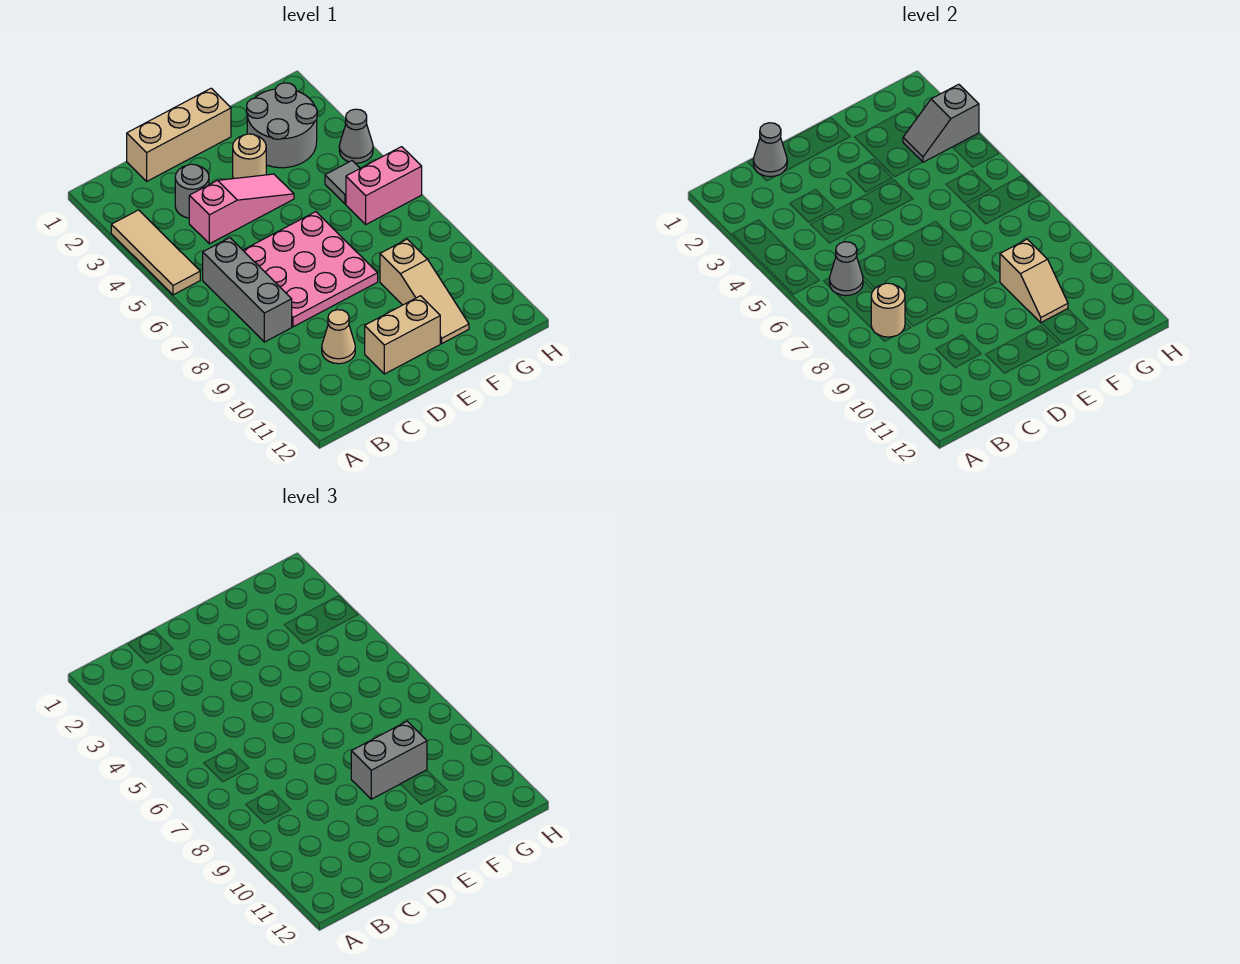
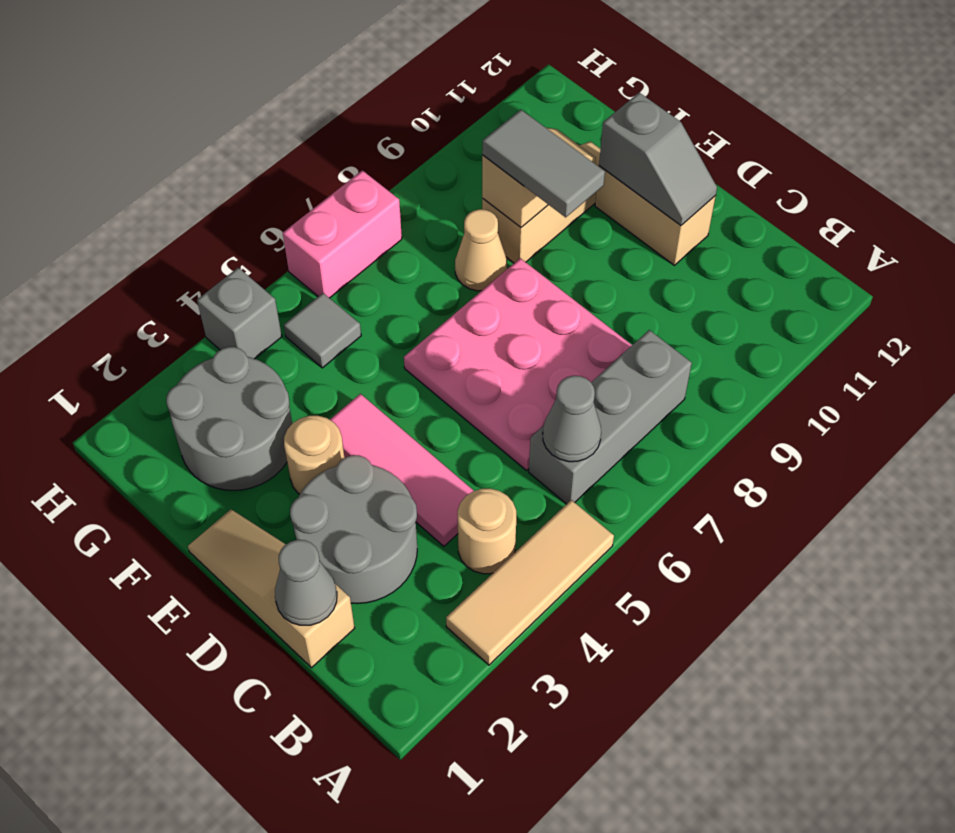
tan 1x1 round brick [871,283,905,337] -> tan 1x1 round brick moved to [457,489,516,574]
tan 1x3 brick [127,88,231,181] -> tan 1x3 slope [188,510,355,668]
grey 1x1 round brick [175,164,209,218] -> grey 2x2 round brick [290,455,417,604]
pink 1x3 slope [189,174,294,244] -> pink 1x3 tile [330,394,474,546]
tan 1x1 cone [322,310,355,364] -> tan 1x1 cone moved to [455,209,507,291]
grey 1x2 brick [351,721,427,799] -> grey 1x2 tile [482,110,605,217]
grey 1x2 slope [903,84,979,162] -> grey 1x2 slope moved to [599,93,717,225]
pink 1x2 brick [346,147,422,224] -> pink 1x2 brick turned to [283,170,402,298]
grey 1x1 cone [339,109,373,163] -> grey 1x1 brick [197,268,282,359]

